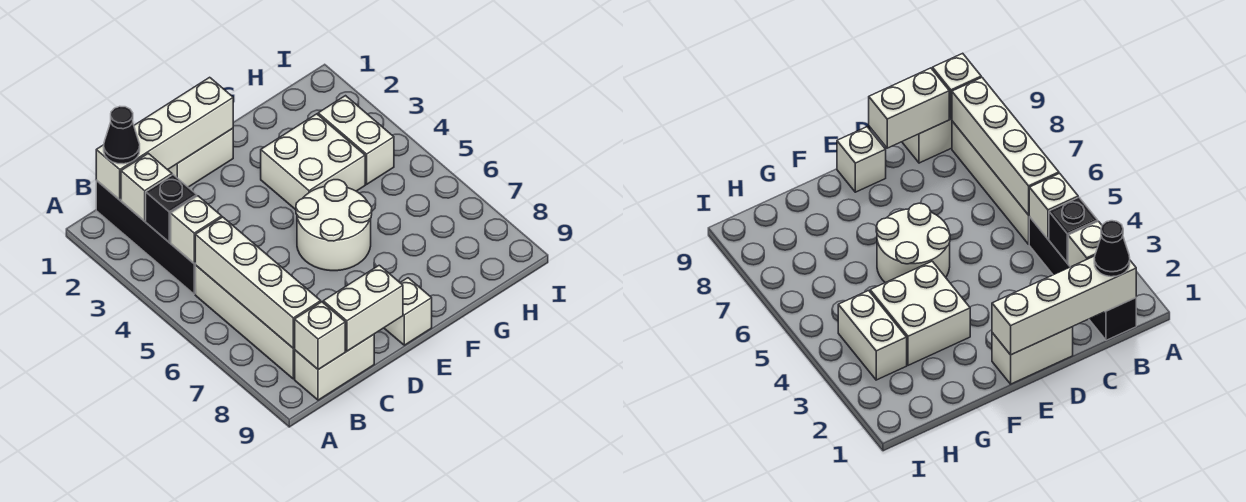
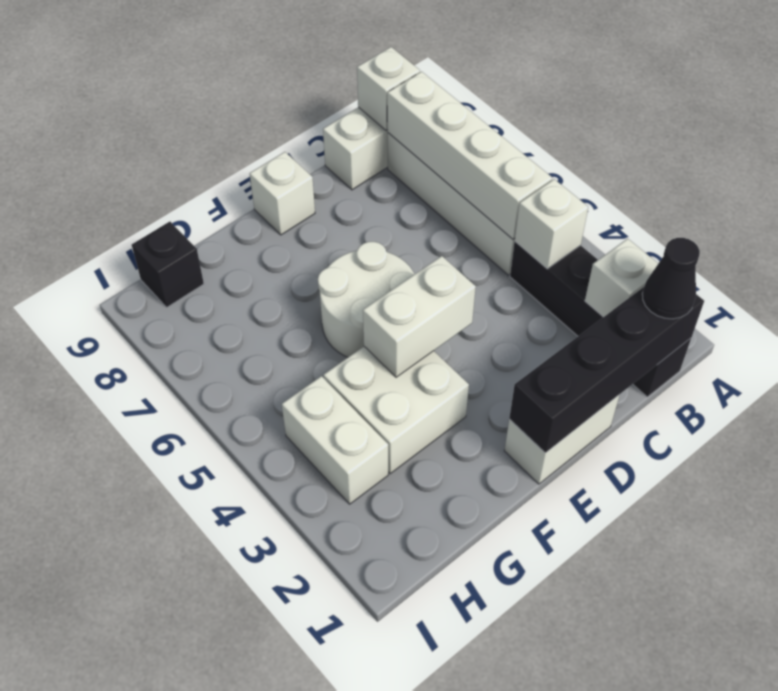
white 1x4 brick [96,77,233,200] -> black 1x4 brick [509,287,704,453]
black 1x1 brick [146,175,197,242] -> black 1x1 brick moved to [132,222,204,307]
white 1x2 brick [323,265,403,351] -> white 1x2 brick moved to [363,256,476,377]

